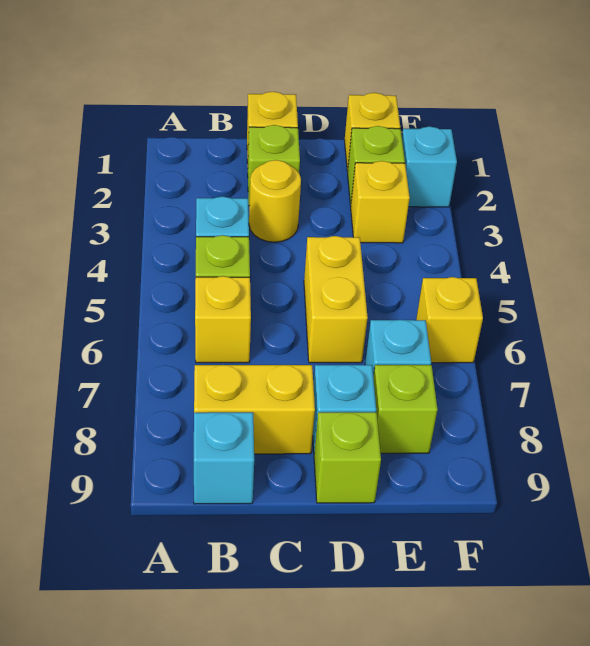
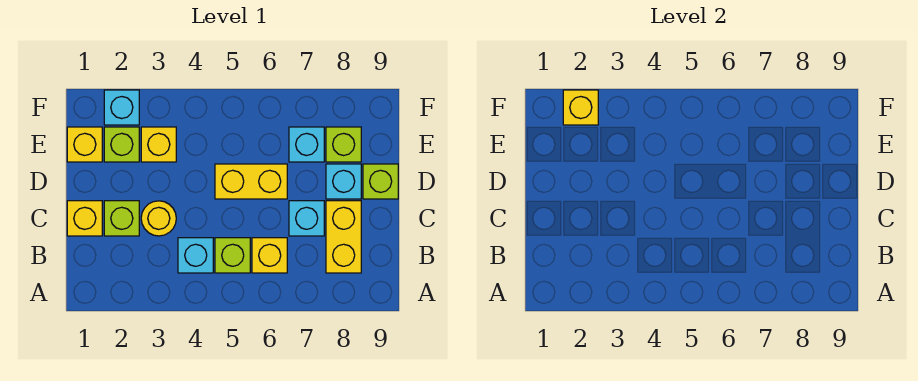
cyan 1x1 brick [194,412,254,504] -> cyan 1x1 brick moved to [289,201,324,236]
yellow 1x1 brick [416,277,483,363] -> yellow 1x1 brick moved to [563,90,598,125]

